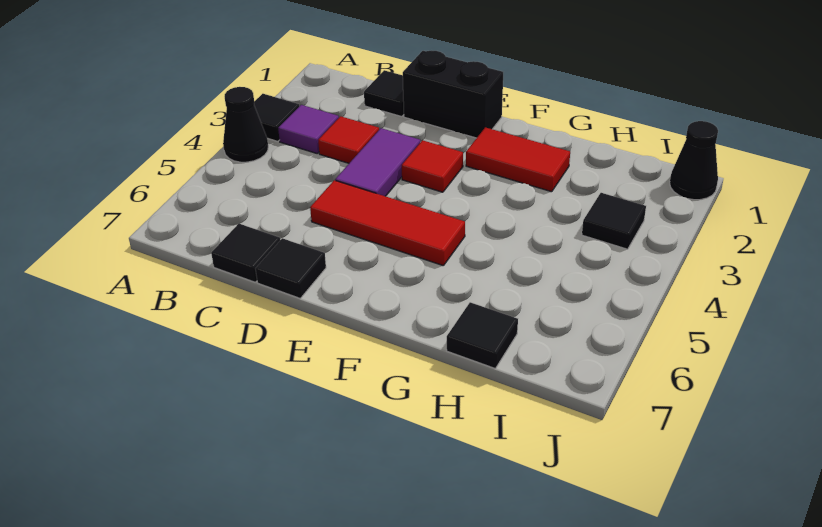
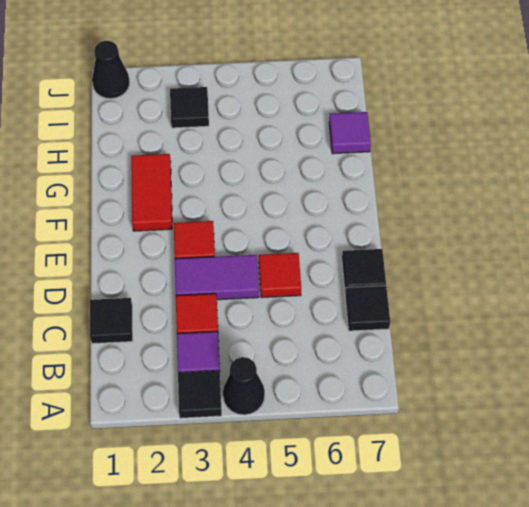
black 1x2 brick [403,51,503,138] -> none
red 1x3 tile [310,180,465,266] -> red 1x1 tile [259,253,301,298]
black 1x1 tile [447,302,518,368] -> purple 1x1 tile [329,112,371,154]

